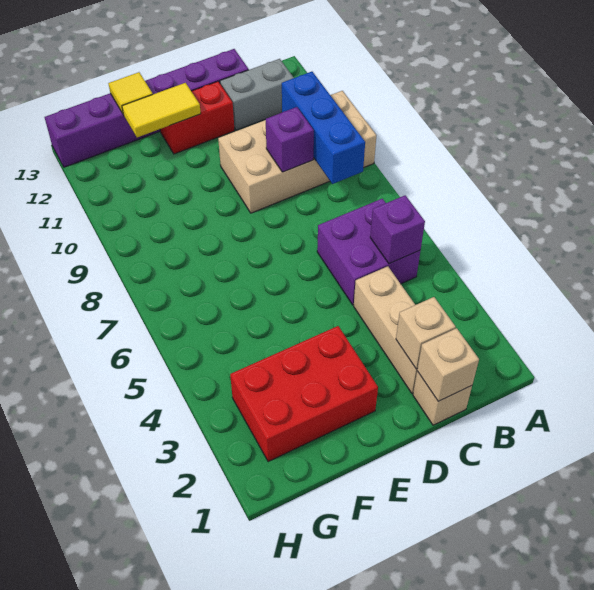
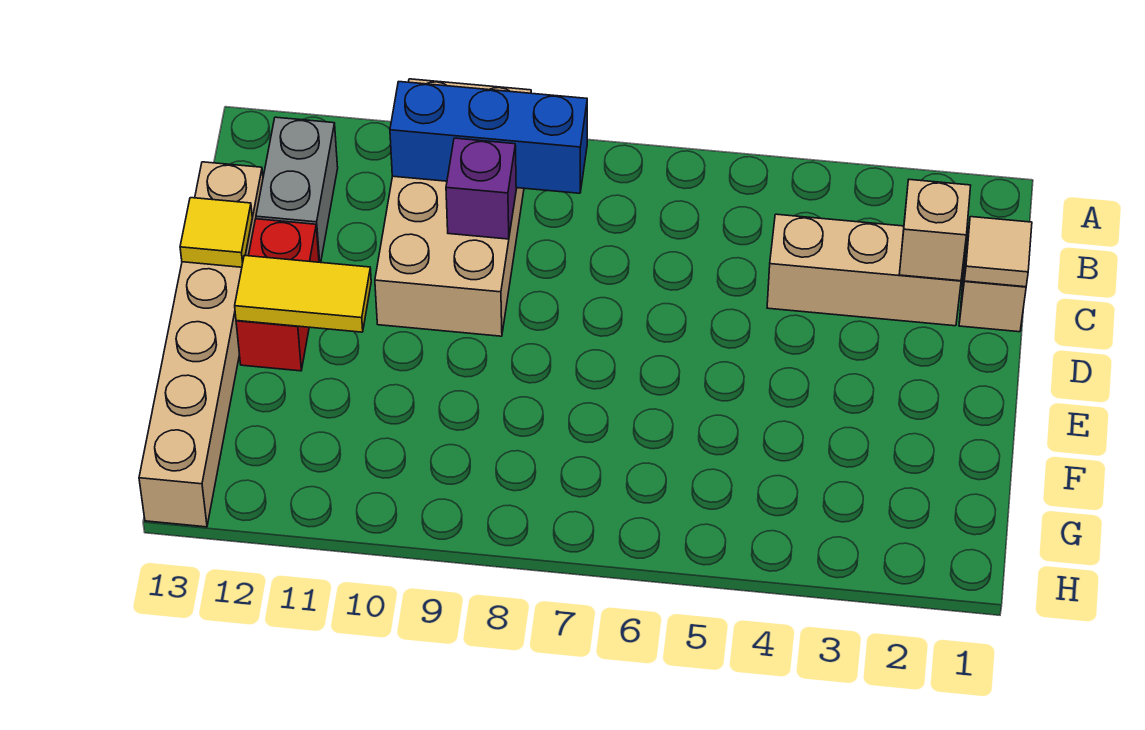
purple 2x2 brick [317,199,421,305] -> none
purple 1x1 brick [370,195,425,264] -> none
tan 1x1 brick [417,328,479,401] -> tan 1x1 tile [964,217,1032,287]
purple 1x6 brick [45,49,249,167] -> tan 1x6 brick [139,162,263,527]
red 2x3 brick [230,326,378,462] -> none
yellow 1x2 tile [122,83,201,137] -> yellow 1x2 tile turned to [235,255,371,332]
yellow 1x1 tile [108,72,153,113] -> yellow 1x1 tile moved to [180,198,252,267]

